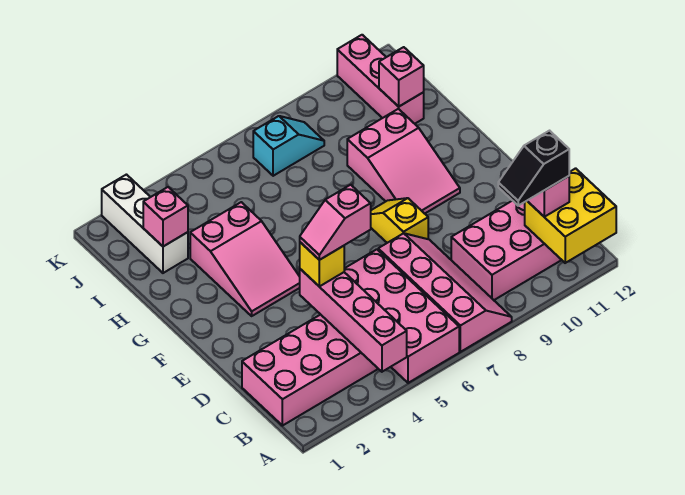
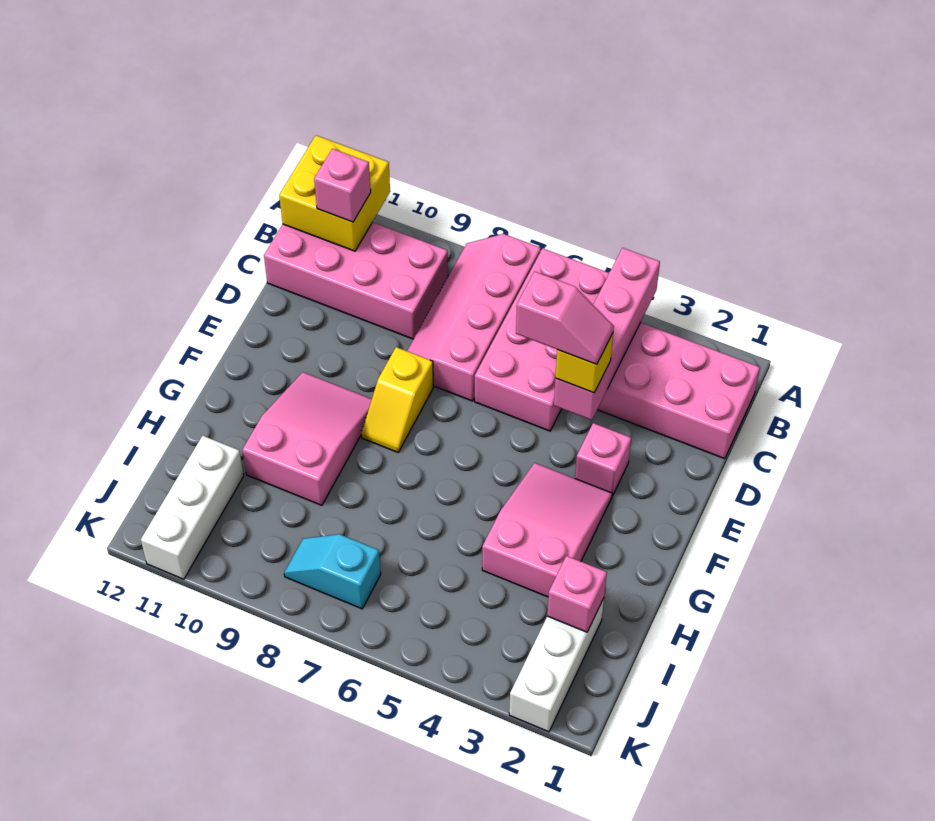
black 1x2 slope [498,131,569,206] -> none
pink 1x3 brick [337,35,424,124] -> white 1x3 brick [141,436,244,579]
pink 1x1 brick [379,47,424,107] -> pink 1x1 brick moved to [575,423,631,496]

